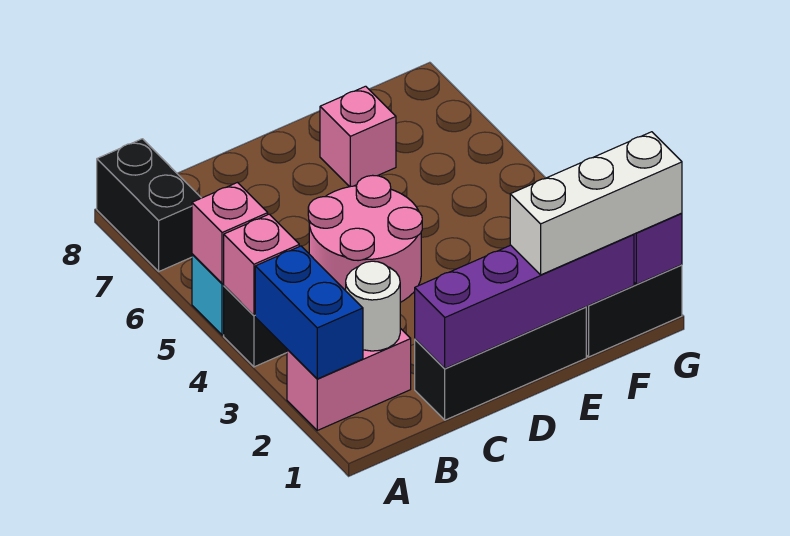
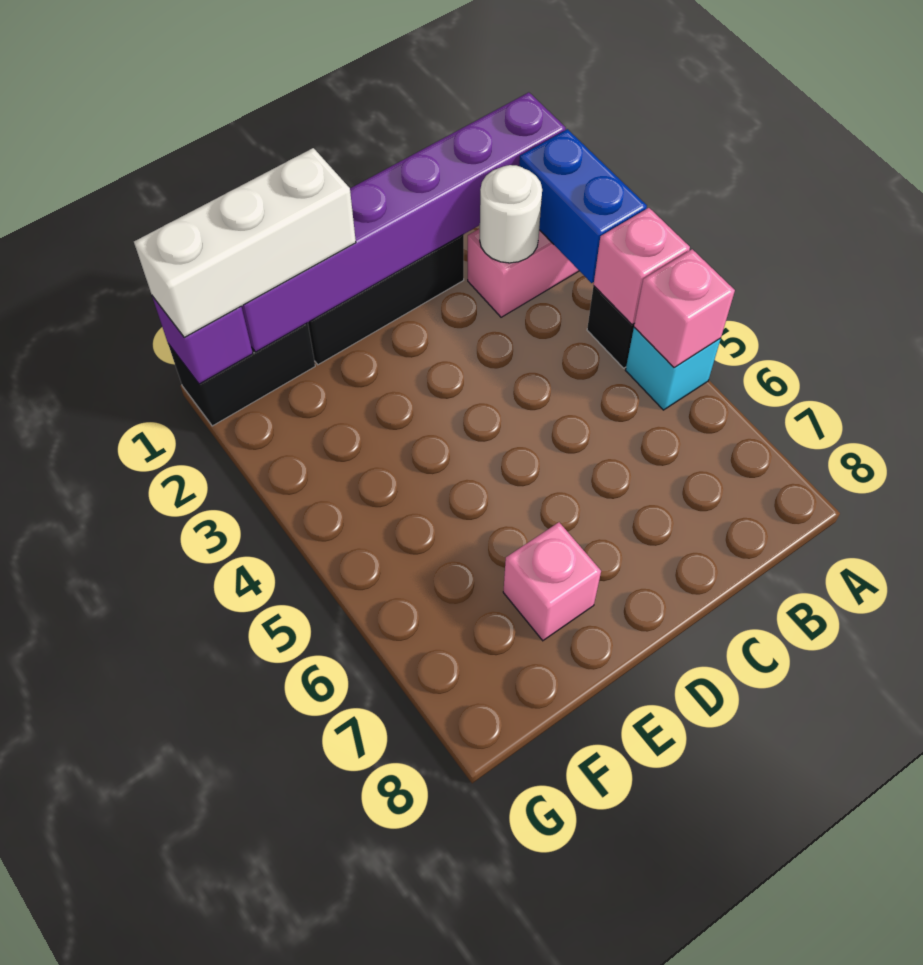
black 1x2 brick [97,139,201,271] -> none
purple 1x4 brick [415,234,634,368] -> purple 1x6 brick [241,92,566,352]
pink 2x2 round brick [308,175,422,302] -> none

